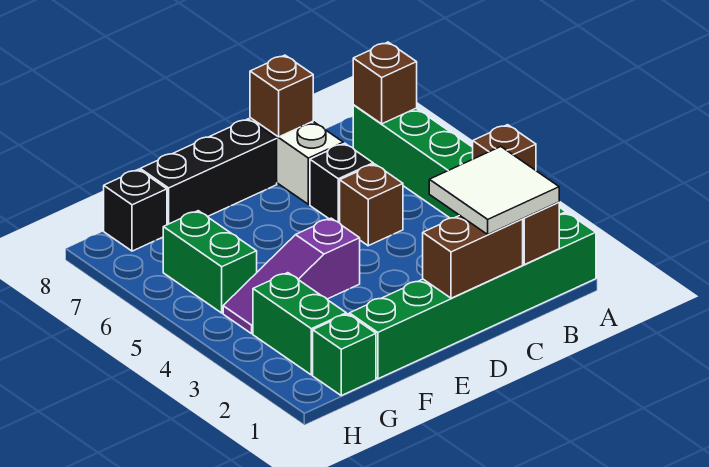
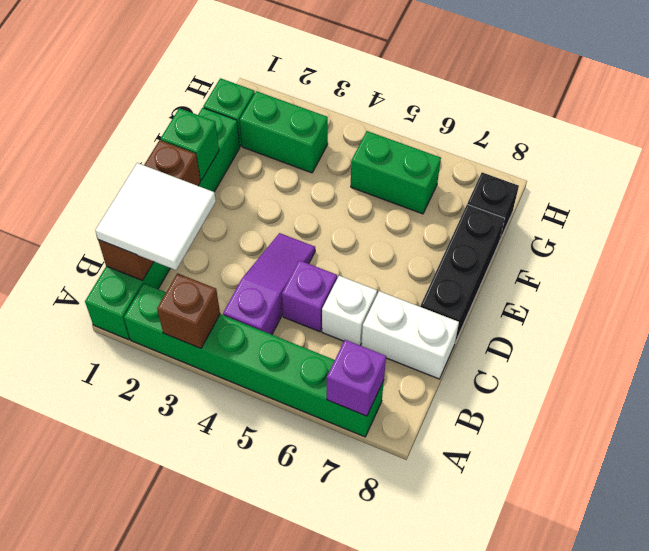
brown 1x1 brick [353,42,417,124] -> purple 1x1 brick [327,340,386,416]
brown 1x1 brick [340,164,403,246] -> purple 1x1 brick [282,260,337,332]
black 1x1 brick [310,143,373,223] -> white 1x1 brick [322,276,377,345]
brown 1x1 brick [250,55,313,137] -> none
none -> green 1x1 brick [161,108,219,180]
purple 1x3 slope [223,218,360,334] -> purple 1x3 slope moved to [223,233,315,335]

